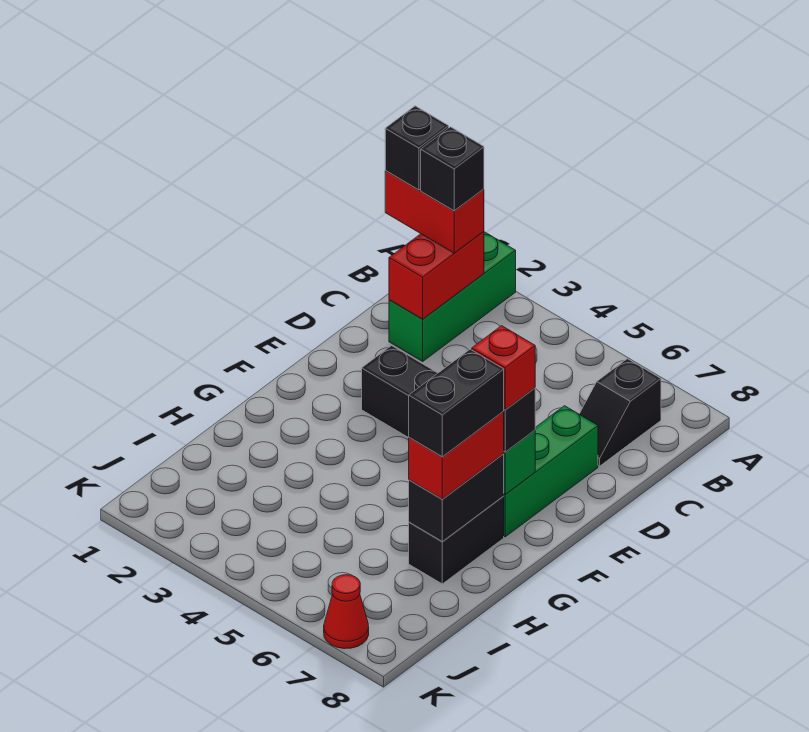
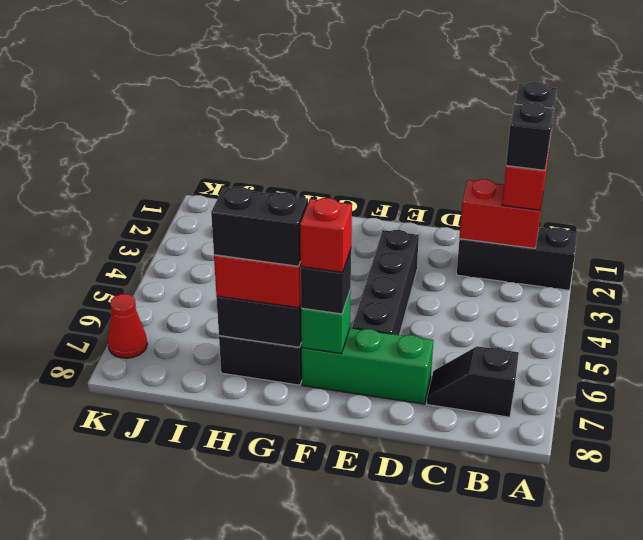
green 1x3 brick [389,232,516,361] -> black 1x3 brick [457,227,577,290]

